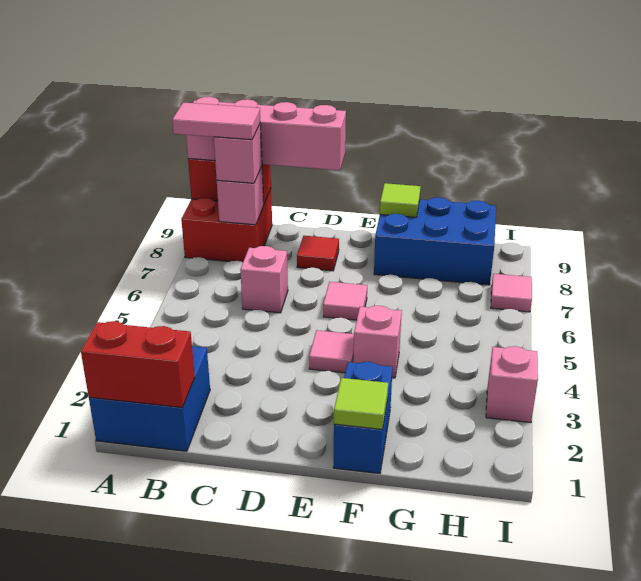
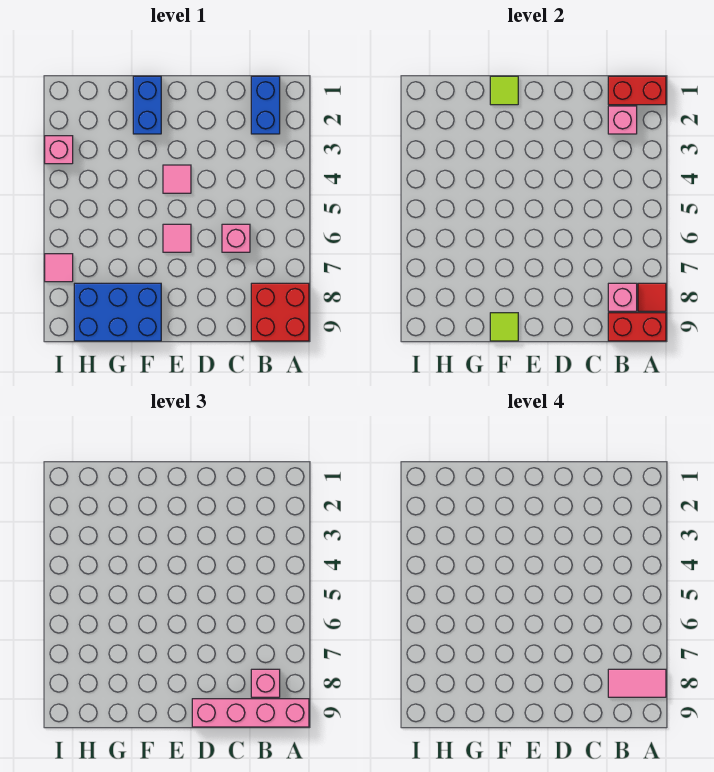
blue 2x2 brick [89,346,210,451] -> blue 1x2 brick [251,76,280,134]
red 1x1 tile [297,236,339,271] -> red 1x1 tile moved to [638,283,666,311]
pink 1x1 brick [353,306,402,378] -> pink 1x1 brick moved to [608,106,637,134]

